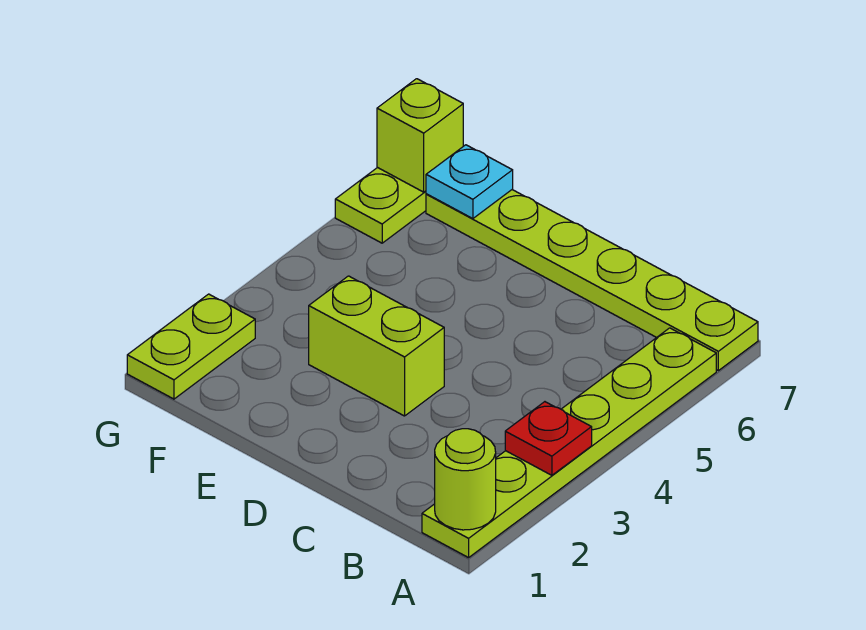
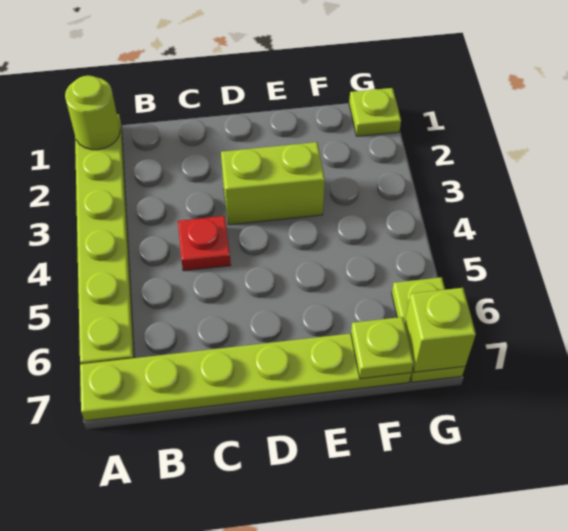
red 1x1 plate [505,402,592,475] -> red 1x1 plate moved to [178,216,231,271]
cyan 1x1 plate [426,145,513,219] -> lime 1x1 plate [351,317,414,379]
lime 1x2 plate [127,294,255,399] -> lime 1x1 plate [349,88,401,136]

